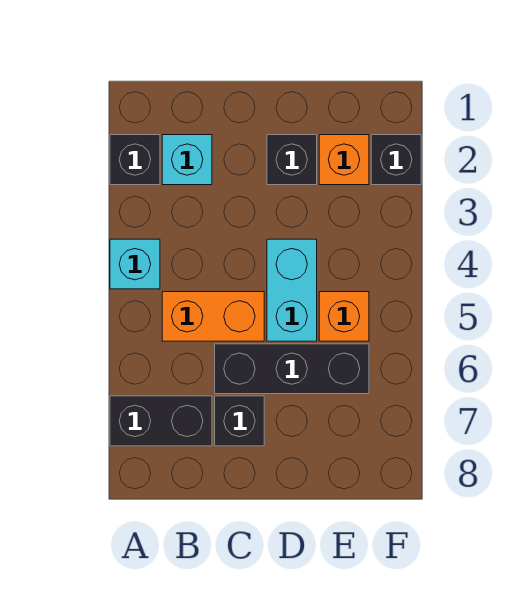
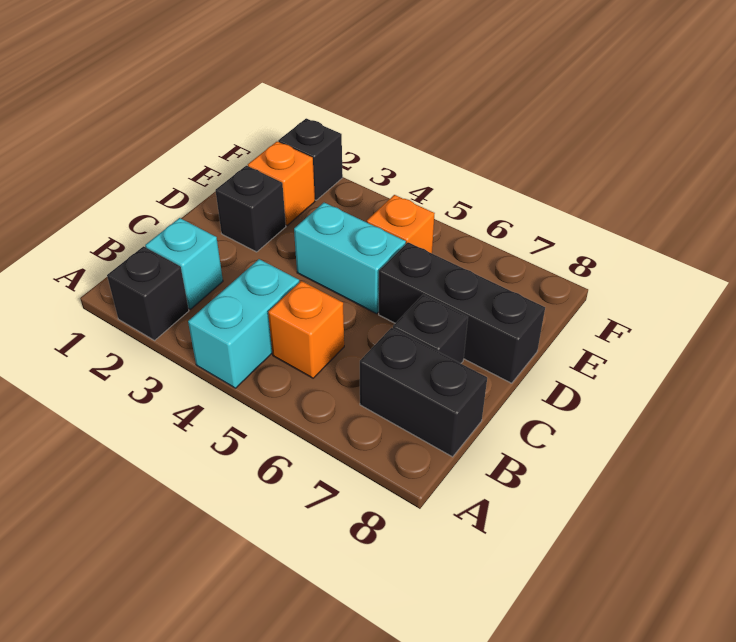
cyan 1x1 brick [110,239,160,289] -> cyan 1x2 brick [188,259,299,388]
black 1x2 brick [110,396,212,446] -> black 1x2 brick turned to [360,328,487,457]
orange 1x2 brick [162,292,264,341] -> orange 1x1 brick [268,281,344,378]
black 1x3 brick [215,344,369,394] -> black 1x3 brick turned to [379,242,545,383]

